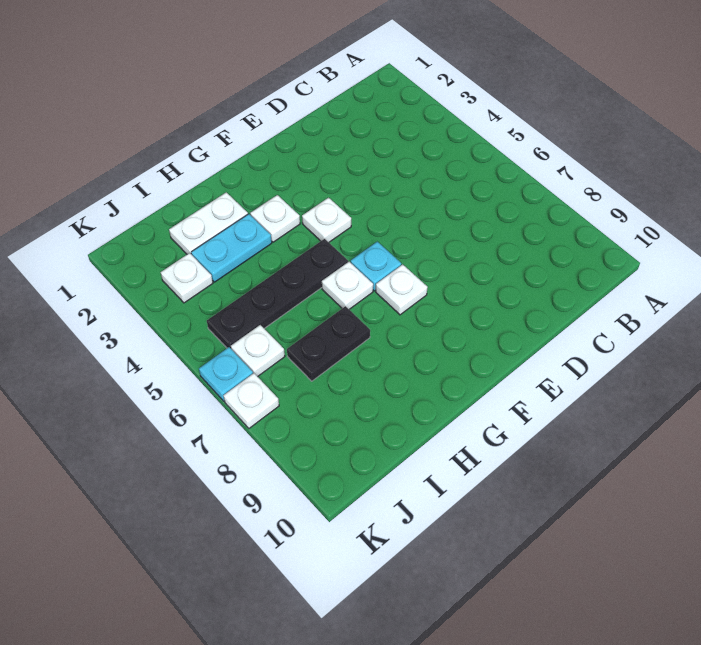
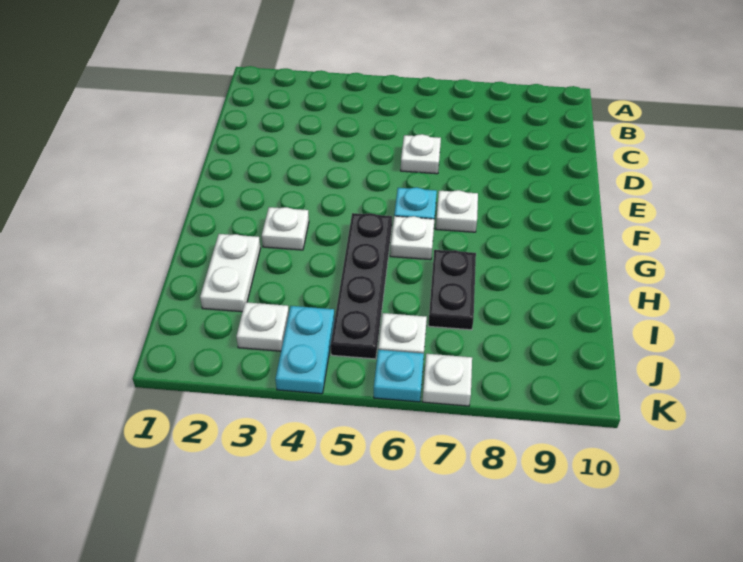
white 1x1 plate [302,198,351,242] -> white 1x1 plate moved to [401,134,441,174]
cyan 1x2 plate [191,214,272,282] -> cyan 1x2 plate moved to [275,306,335,394]

